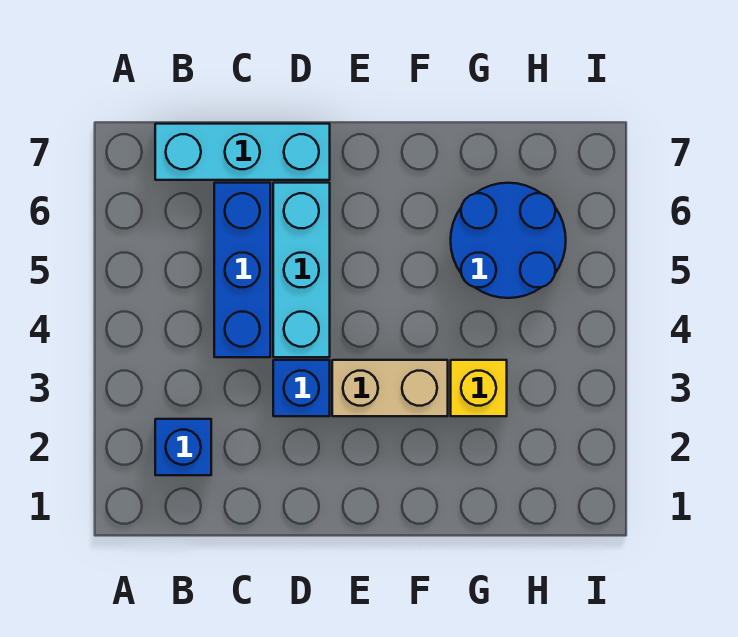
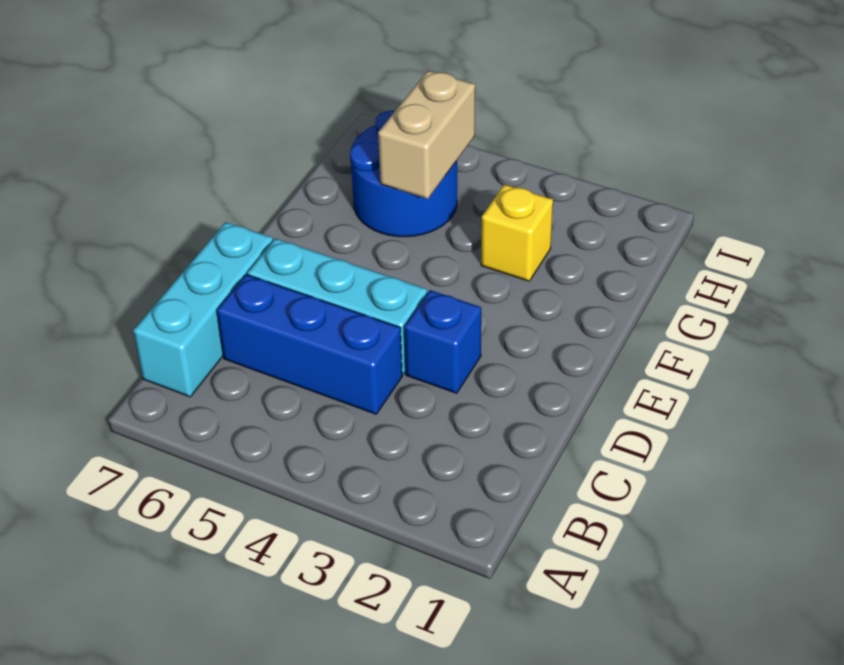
blue 1x1 brick [155,419,211,475] -> none
tan 1x2 brick [332,360,448,416] -> tan 1x2 brick moved to [378,71,475,199]

